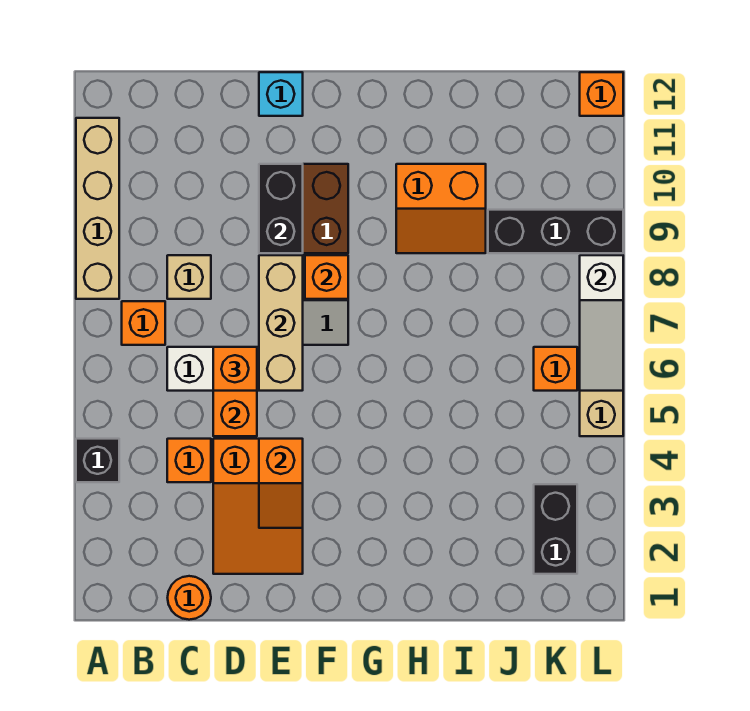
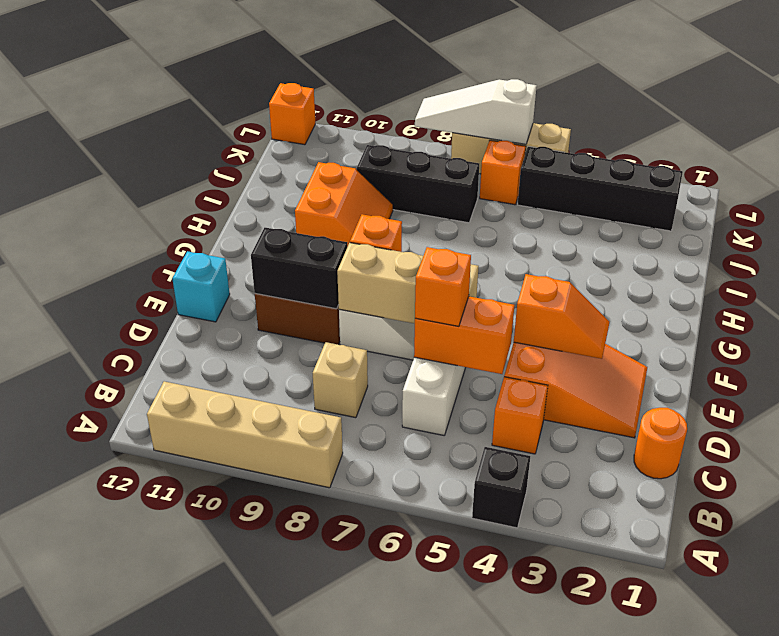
orange 1x1 brick [122,301,165,345] -> none
black 1x3 brick [488,210,623,253] -> black 1x3 brick turned to [357,145,479,223]
black 1x2 brick [534,484,577,574] -> black 1x4 brick [518,146,683,231]
white 1x3 slope [580,255,623,391] -> white 1x3 slope turned to [415,79,537,144]

